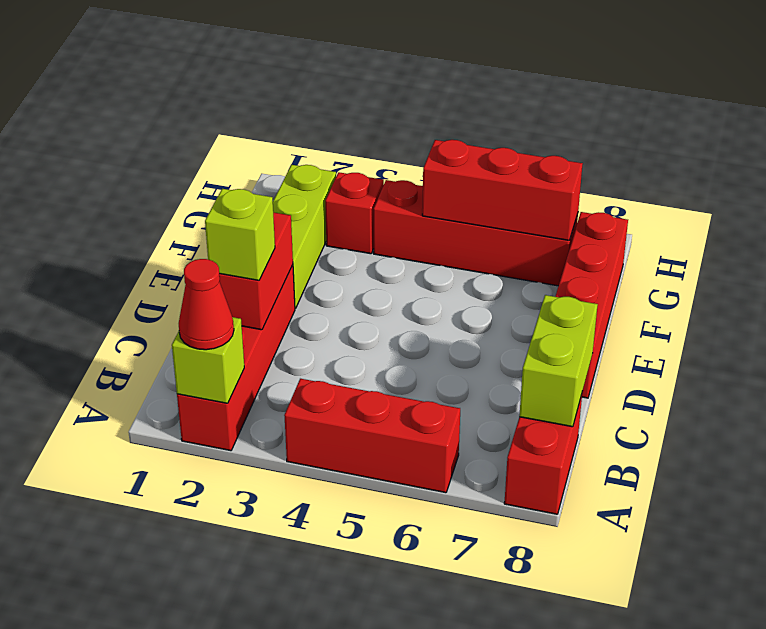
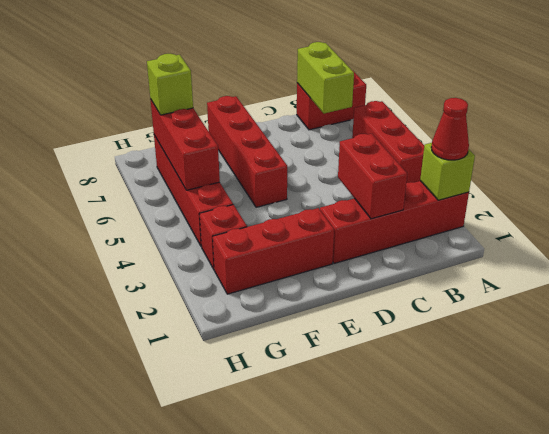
lime 1x2 brick [519,295,598,427] -> lime 1x2 brick turned to [297,42,354,113]
red 1x2 brick [219,212,293,330] -> red 1x2 brick turned to [338,134,407,219]
lime 1x1 brick [205,189,275,280] -> lime 1x1 brick moved to [147,54,193,115]
red 1x4 brick [555,212,628,398] -> red 1x4 brick turned to [207,96,287,207]
lime 1x3 brick [273,165,336,309] -> red 1x3 brick [213,208,334,294]

